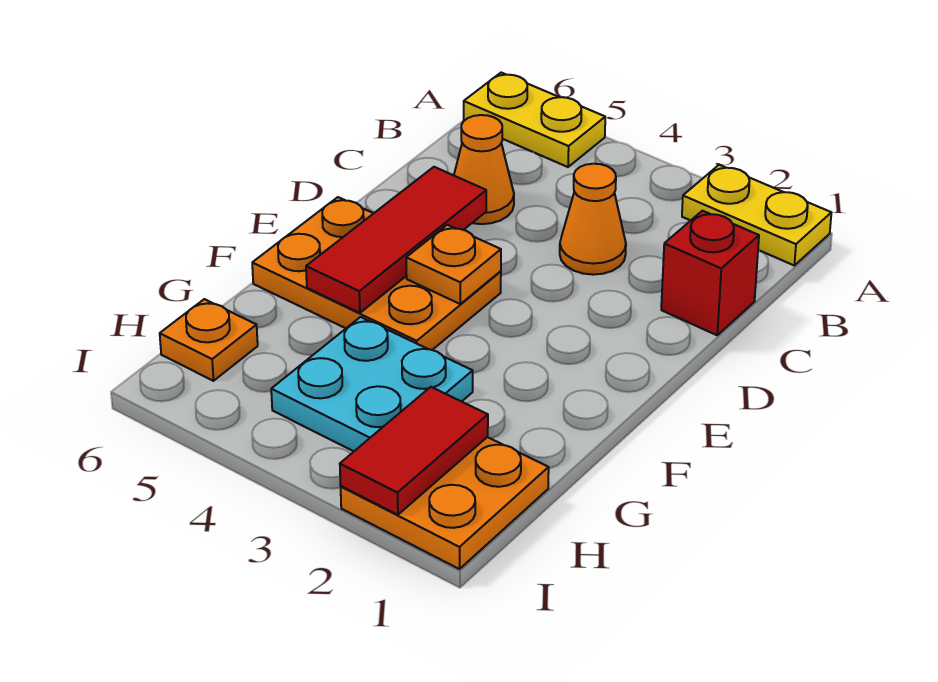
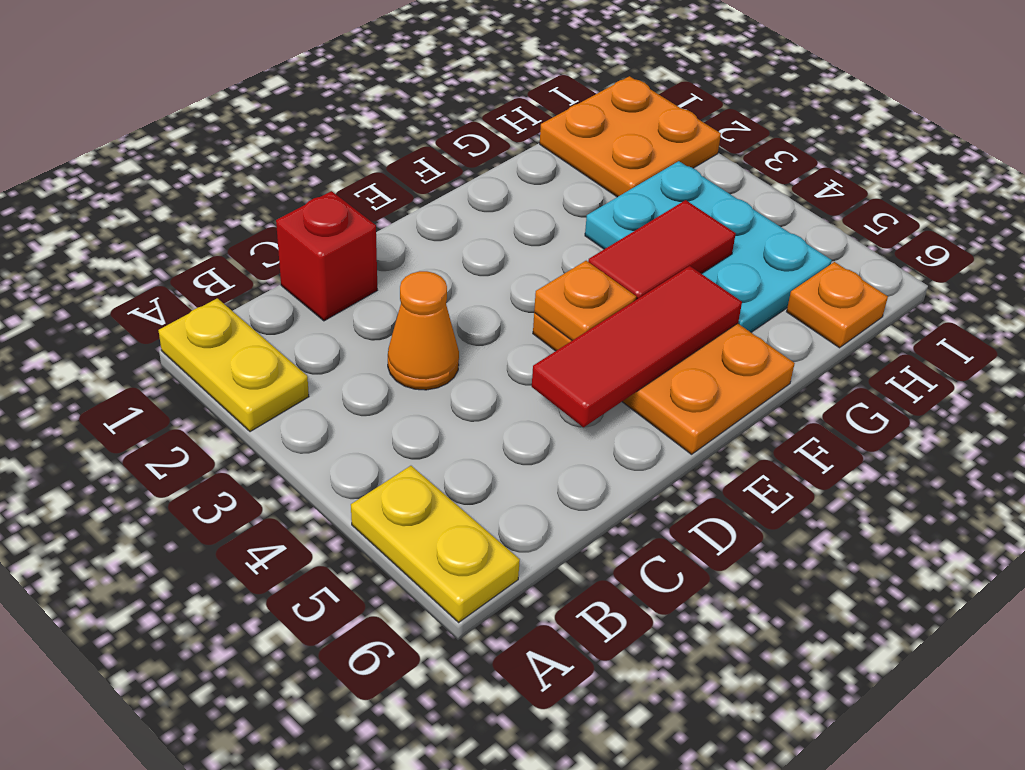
orange 1x1 cone [454,115,514,224] -> none
cyan 2x2 plate [271,317,473,451] -> cyan 2x3 plate [585,161,832,332]
red 1x2 tile [340,387,488,515] -> red 1x2 tile moved to [588,200,736,300]

